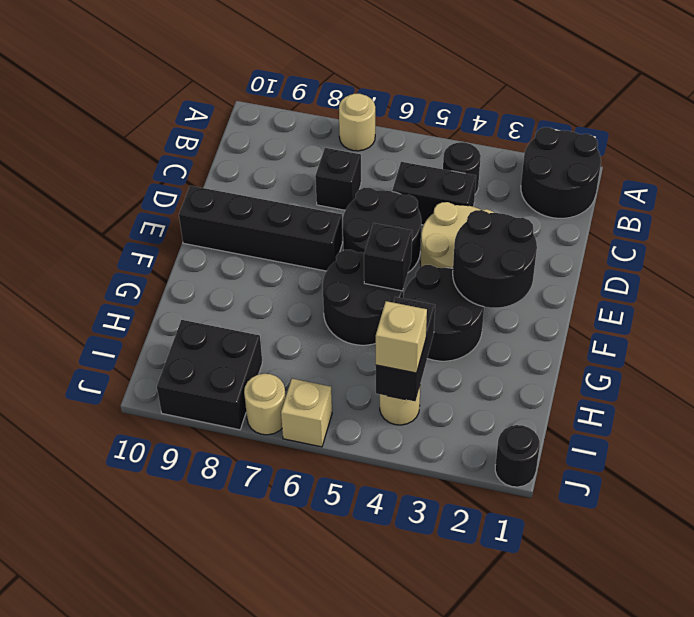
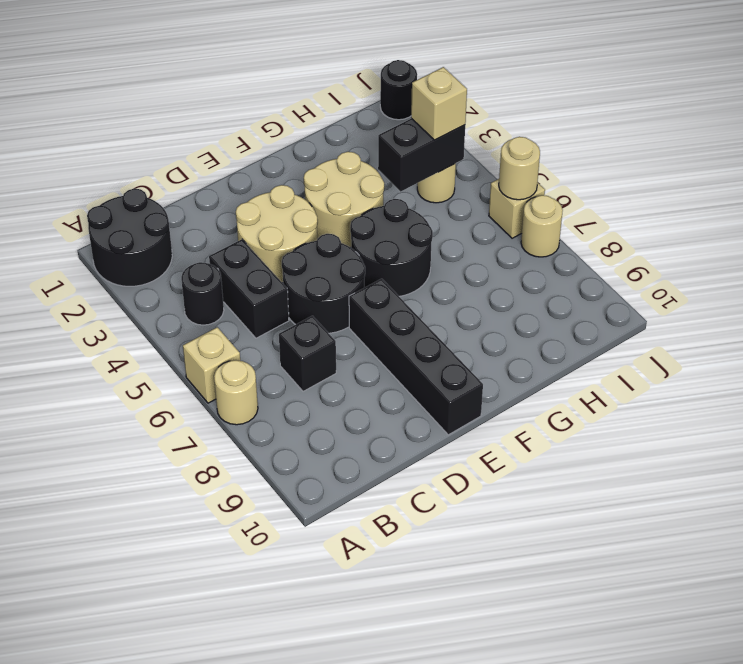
none -> tan 1x1 brick [183,327,240,403]
black 2x2 round brick [453,210,537,308] -> none
black 2x2 round brick [403,265,484,361] -> tan 2x2 round brick [304,152,384,247]
black 1x1 brick [364,223,412,291] -> none
black 2x2 brick [157,320,262,430] -> none
none -> tan 1x1 round brick [499,137,540,200]

